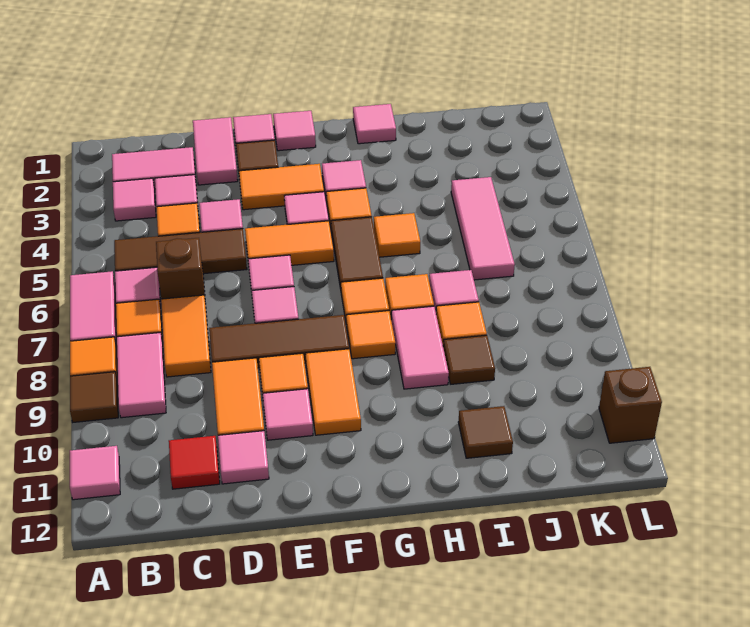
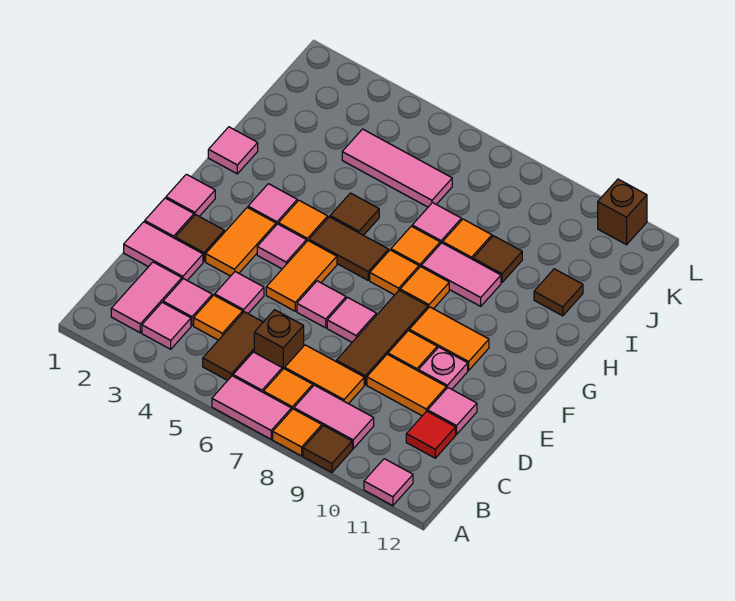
brown 1x3 tile [114,229,247,274] -> brown 1x2 tile [203,312,263,380]
pink 1x1 tile [263,389,313,440] -> pink 1x1 plate [419,347,468,389]
orange 1x1 tile [374,213,420,257] -> brown 1x1 tile [330,193,379,235]

